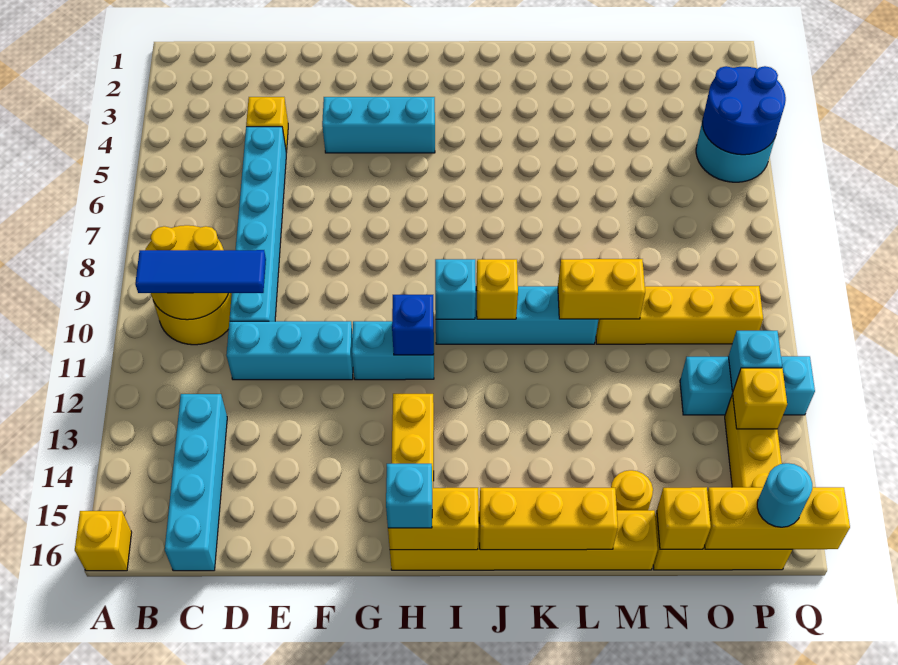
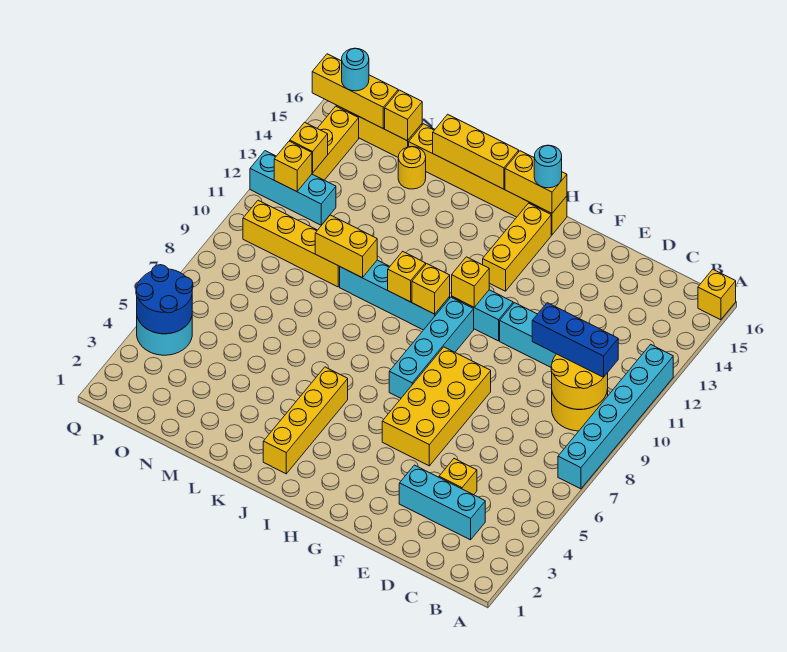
blue 1x3 tile [135,250,266,293] -> blue 1x3 brick [532,303,618,377]
cyan 1x4 brick [165,394,227,571] -> cyan 1x4 brick moved to [389,297,474,398]
cyan 1x6 brick [230,127,286,321] -> cyan 1x6 brick moved to [558,344,673,489]
cyan 1x3 brick [322,97,435,153] -> cyan 1x3 brick moved to [399,465,485,540]
none -> yellow 2x4 brick [382,347,491,466]
blue 1x1 brick [392,295,434,355] -> yellow 1x1 brick [452,257,489,307]
cyan 1x1 brick [386,464,432,528] -> cyan 1x1 round brick [534,145,562,188]
cyan 1x1 brick [435,259,476,319] -> yellow 1x1 brick [412,264,450,314]
none -> yellow 1x4 brick [263,367,348,474]
cyan 1x1 brick [728,331,782,391] -> yellow 1x1 brick [274,141,312,192]

